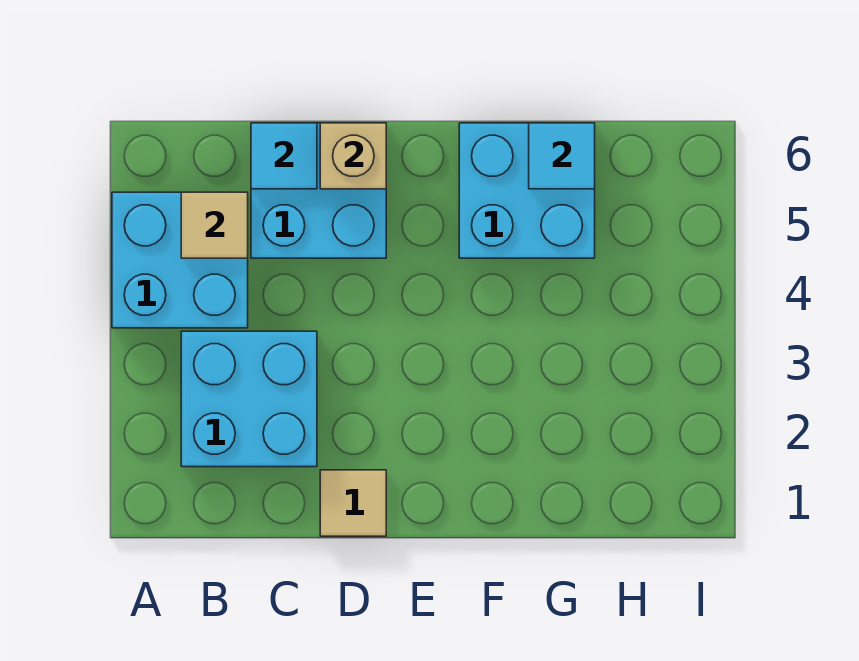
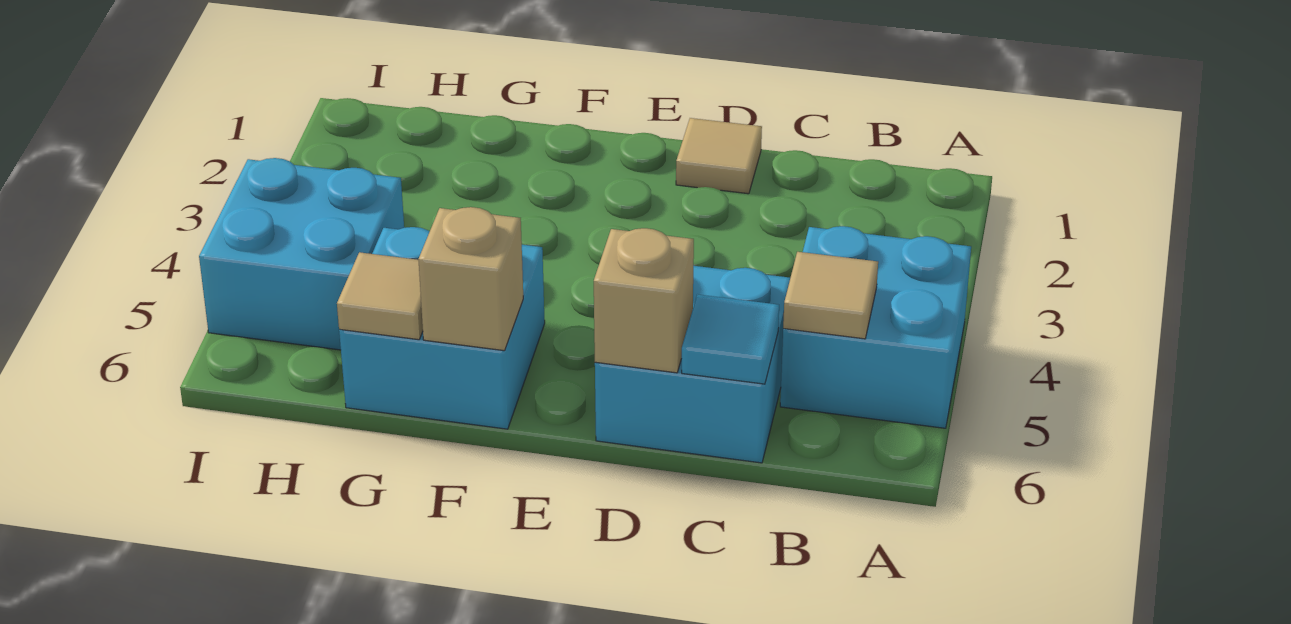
cyan 2x2 brick [181,331,317,467] -> cyan 2x2 brick moved to [199,158,404,350]
none -> tan 1x1 brick [418,207,523,351]
cyan 1x1 tile [529,123,595,189] -> tan 1x1 tile [337,252,423,340]

